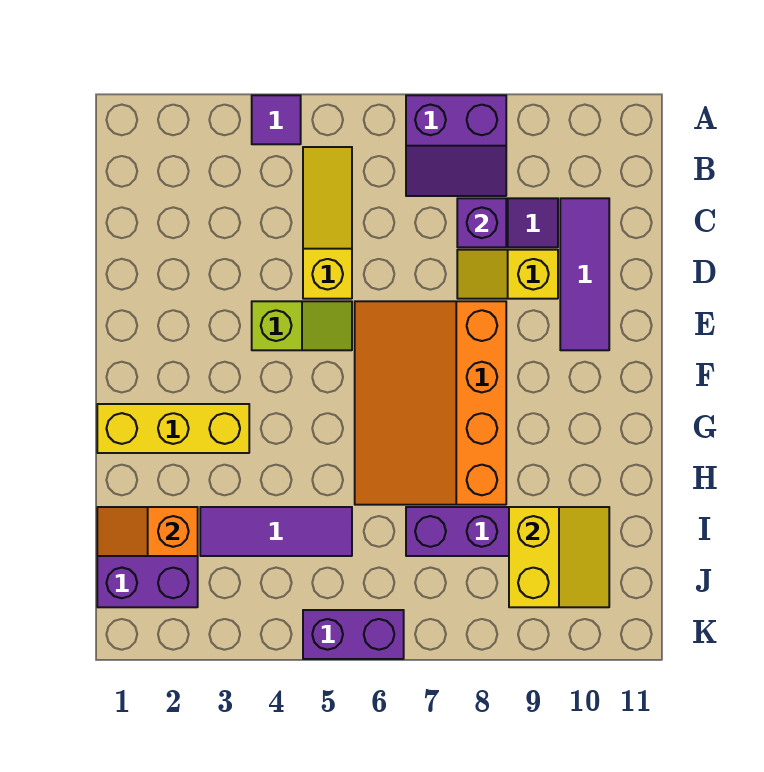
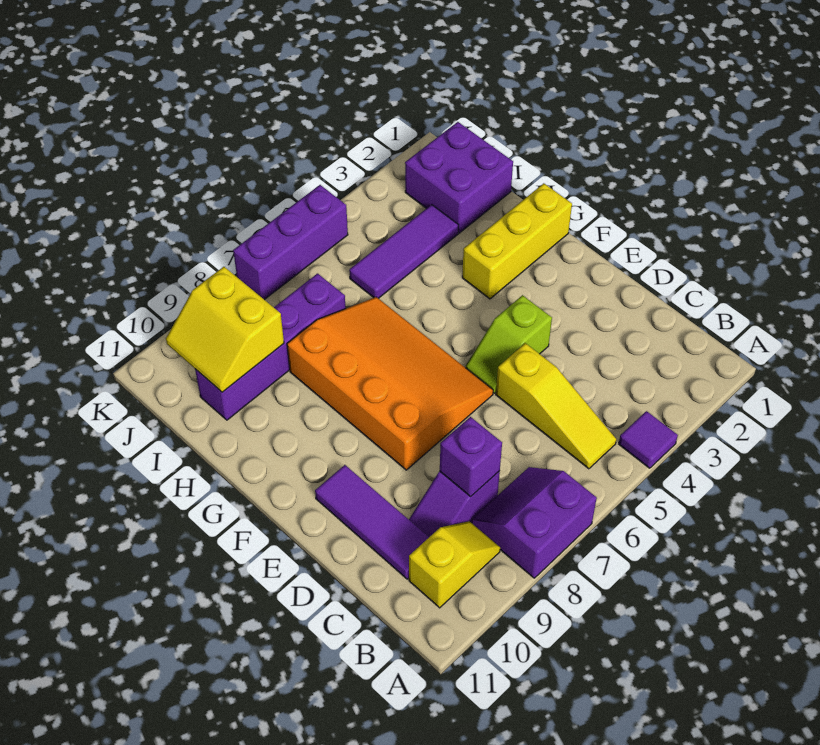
yellow 1x2 slope [457,250,558,299] -> yellow 1x2 slope moved to [409,521,500,608]
orange 1x2 slope [97,507,198,556] -> none
purple 1x2 brick [303,610,404,659] -> purple 1x3 brick [233,185,348,300]

